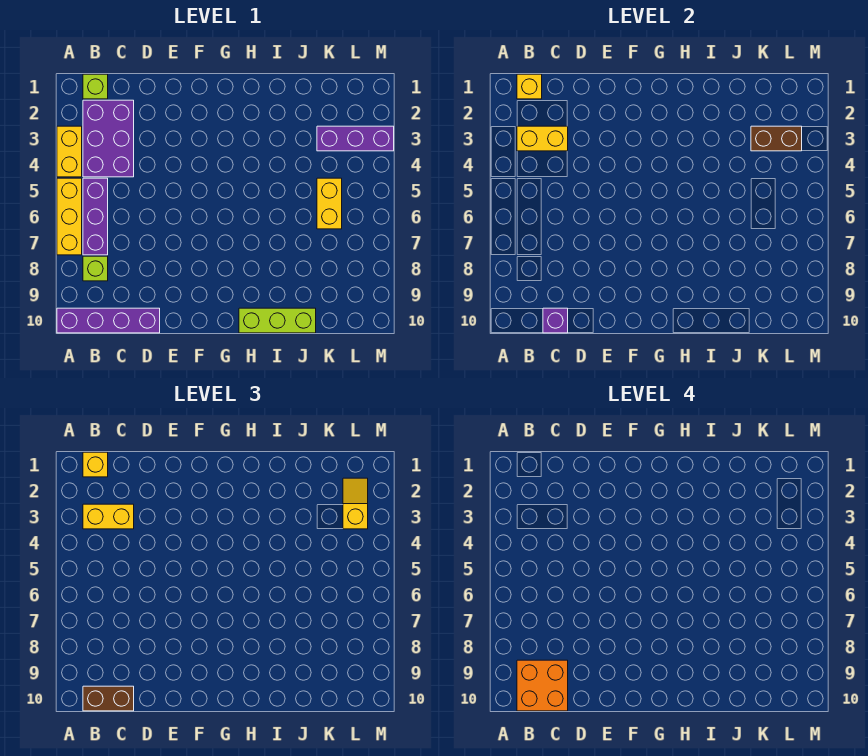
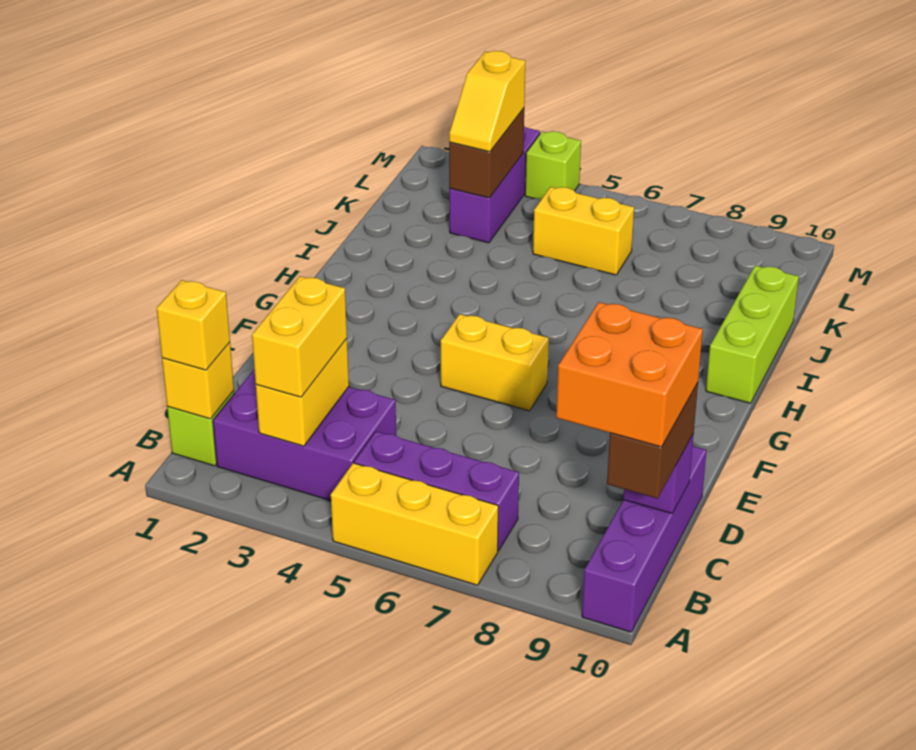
yellow 1x2 brick [57,126,82,177] -> yellow 1x2 brick moved to [441,314,549,411]
lime 1x1 brick [83,256,108,281] -> lime 1x1 brick moved to [525,131,581,199]
yellow 1x2 slope [343,478,368,529] -> yellow 1x2 slope turned to [449,51,525,152]

